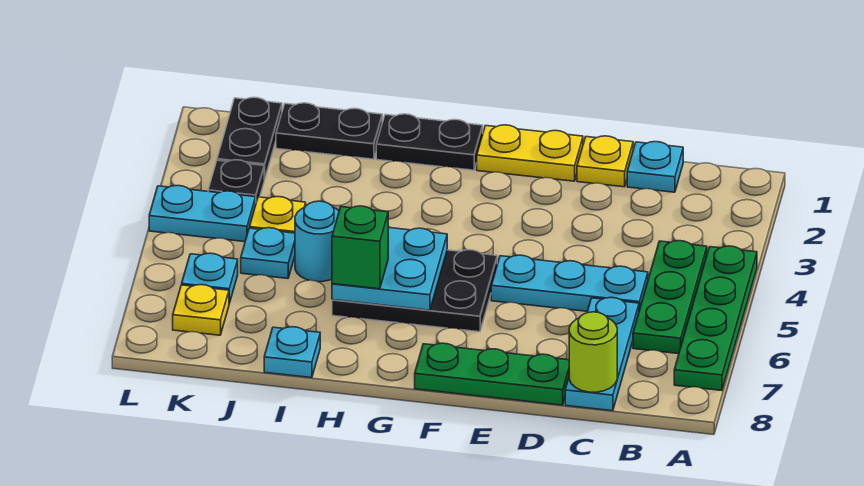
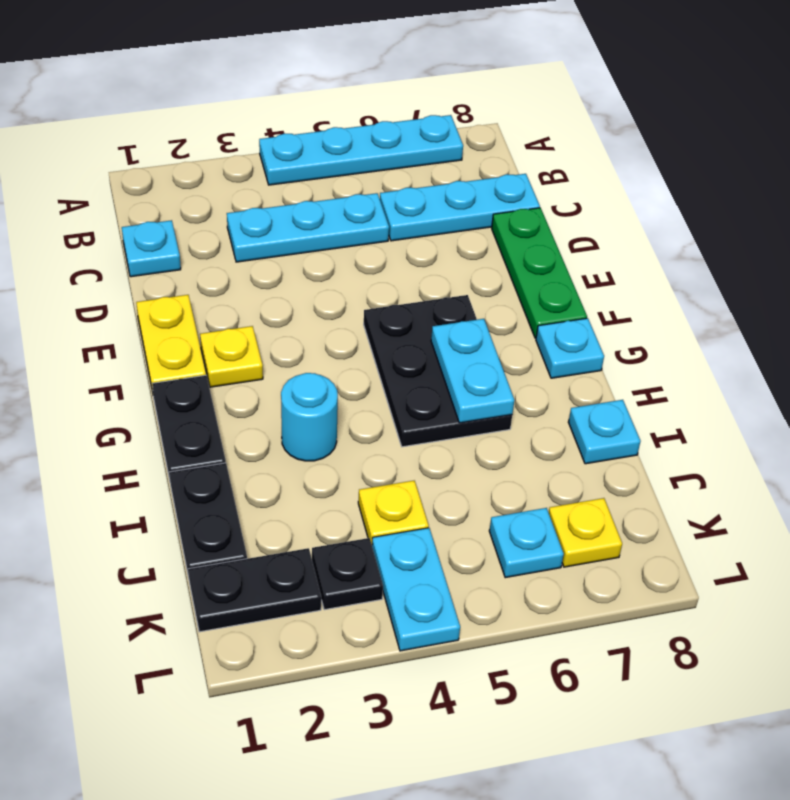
green 1x4 plate [674,246,757,391] -> cyan 1x4 plate [259,115,463,185]
green 1x3 plate [633,241,707,354] -> none
cyan 1x3 plate [491,255,648,311] -> cyan 1x3 plate turned to [227,193,389,262]
lime 1x1 round brick [569,312,617,392] -> none
yellow 1x1 plate [577,136,633,187] -> yellow 1x1 plate moved to [200,326,263,387]
cyan 2x2 plate [332,228,447,310] -> cyan 1x2 plate [431,319,514,423]
green 1x1 brick [332,206,388,289] -> none
cyan 1x1 round brick [295,201,339,282] -> cyan 1x1 round brick moved to [281,373,338,461]
cyan 1x1 plate [241,228,295,278] -> cyan 1x1 plate moved to [536,318,604,378]

